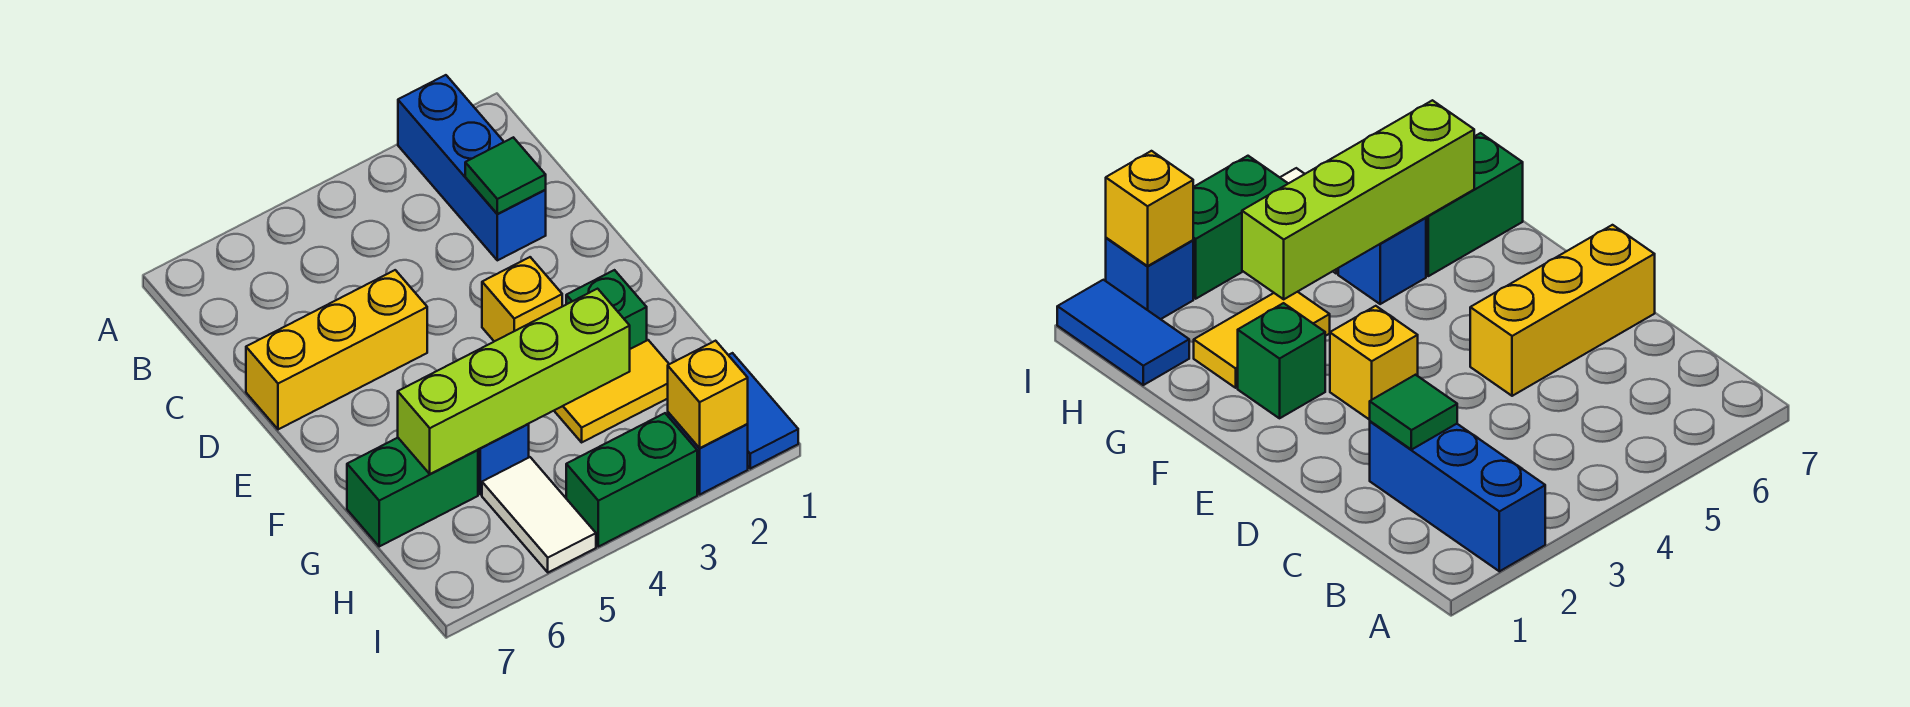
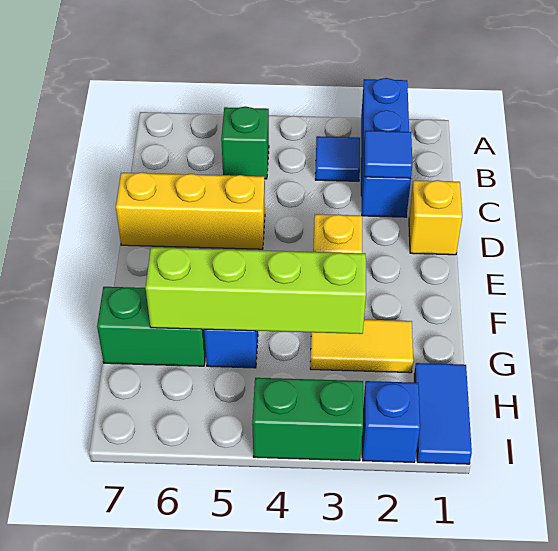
none -> blue 1x1 tile [315,136,360,181]
green 1x1 tile [465,137,546,214] -> blue 1x1 tile [364,131,412,178]
green 1x1 brick [566,270,647,349] -> green 1x1 brick moved to [221,107,269,179]
white 1x2 tile [482,457,596,572] -> none
yellow 1x1 brick [668,341,748,448] -> yellow 1x1 brick moved to [409,180,462,255]

